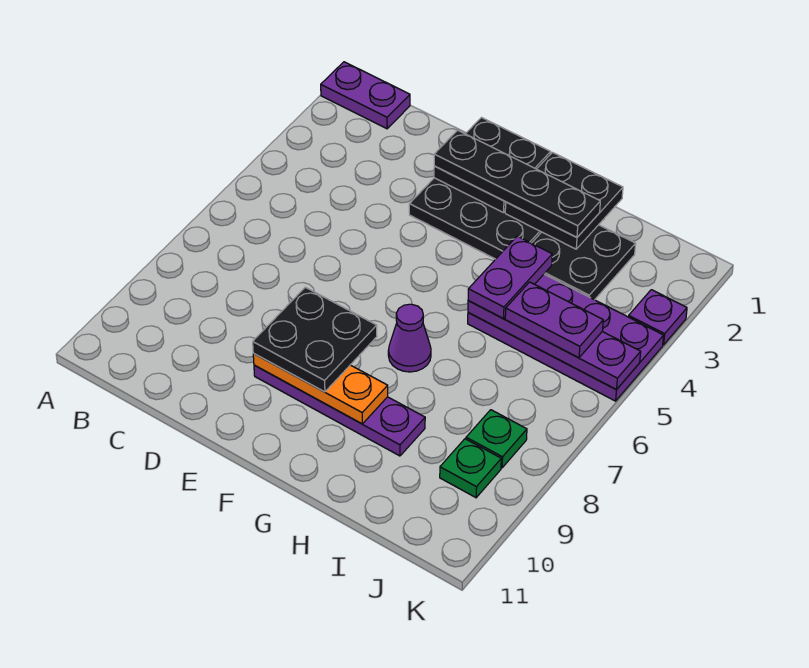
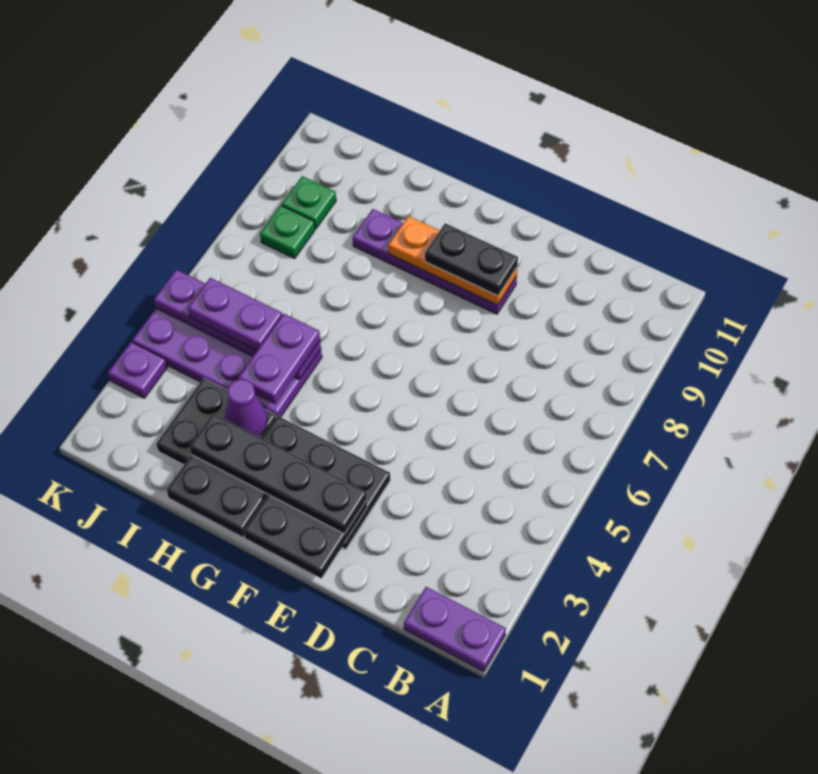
black 2x2 plate [253,287,377,392] -> black 1x2 plate [425,223,518,296]
purple 1x1 cone [388,304,431,372] -> purple 1x1 cone moved to [225,379,267,436]

